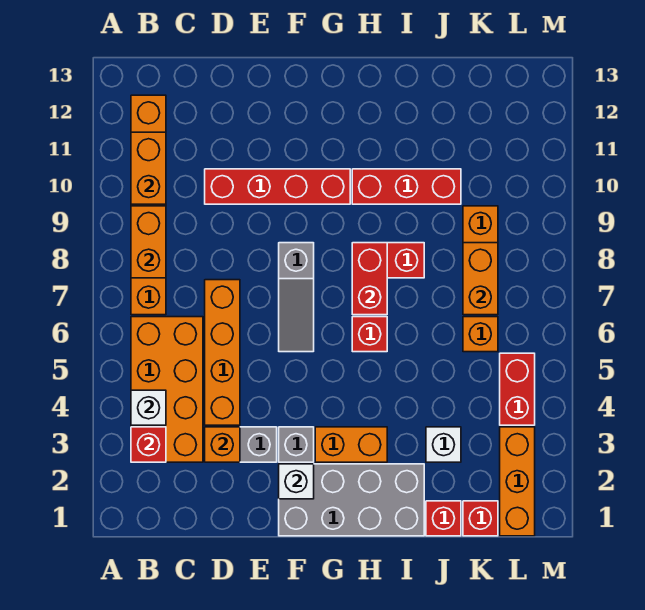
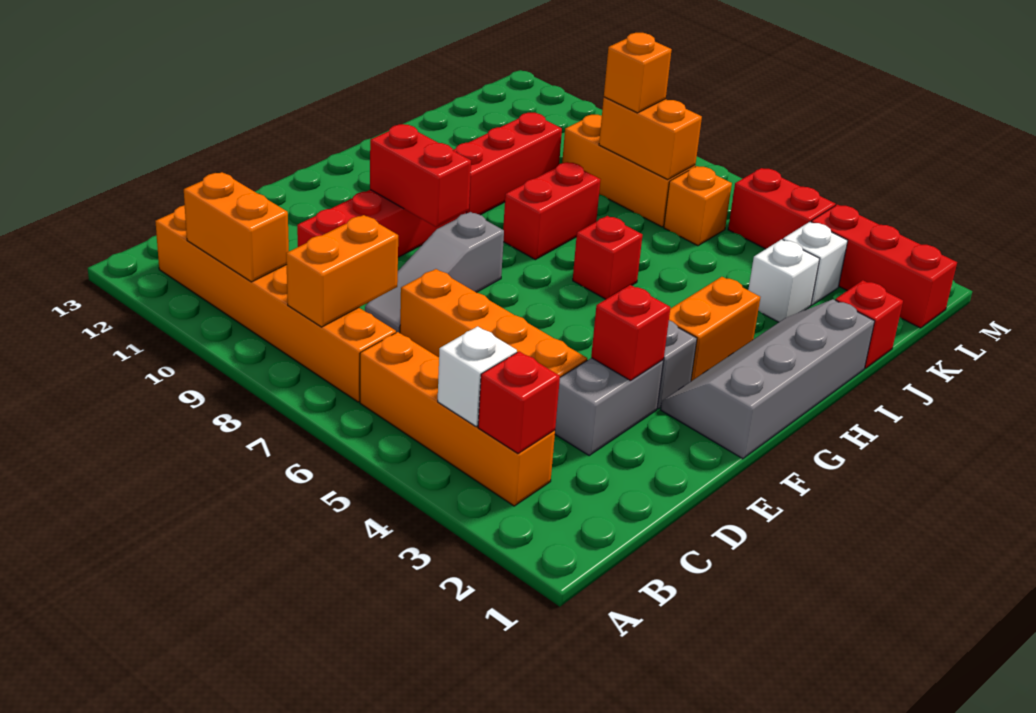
orange 2x4 brick [131,317,203,462] -> orange 1x4 brick [360,332,555,506]
orange 1x2 brick [131,206,166,278] -> orange 1x2 brick turned to [286,215,398,327]
orange 1x1 brick [205,427,240,462] -> orange 1x1 brick moved to [604,33,672,113]
grey 2x4 brick [279,464,424,536] -> grey 2x4 slope [661,299,875,459]
white 1x1 brick [279,464,314,499] -> white 1x1 brick moved to [783,222,848,305]
grey 1x3 slope [279,243,314,352] -> grey 1x3 slope turned to [365,212,504,333]
red 1x2 brick [352,243,387,315] -> red 1x2 brick moved to [370,124,471,227]
red 1x1 brick [463,501,498,536] -> red 1x1 brick moved to [591,285,671,381]
orange 1x3 brick [500,427,535,536] -> red 1x3 brick [811,205,957,328]

